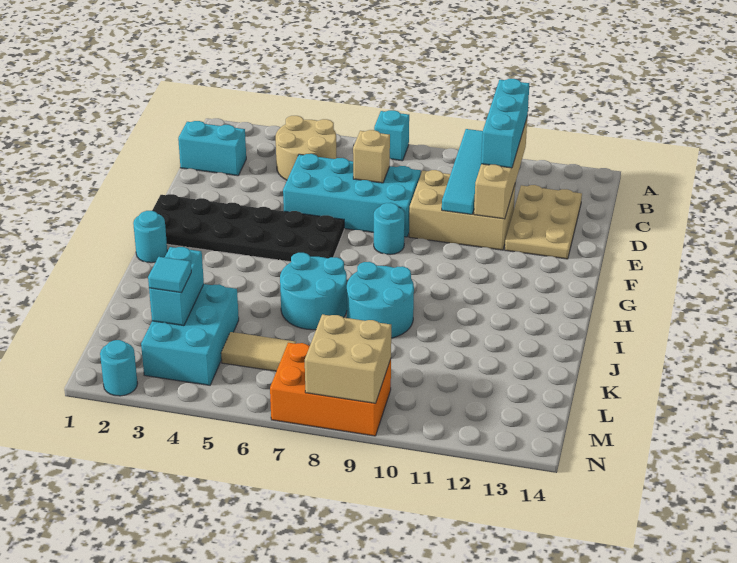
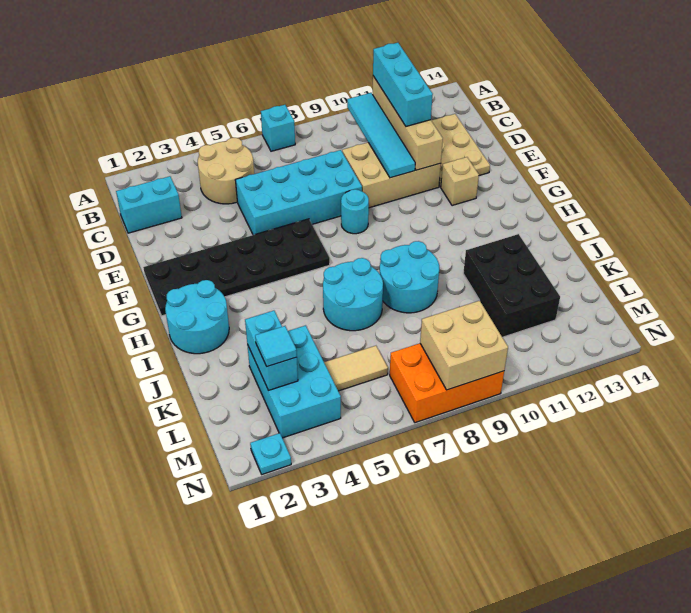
tan 1x1 brick [353,130,390,183] -> tan 1x1 brick moved to [441,157,479,206]
cyan 1x1 round brick [133,211,167,263] -> cyan 2x2 round brick [165,280,229,354]
none -> black 2x3 brick [463,234,560,337]
cyan 1x1 round brick [100,340,138,396] -> cyan 1x1 plate [250,433,291,474]

